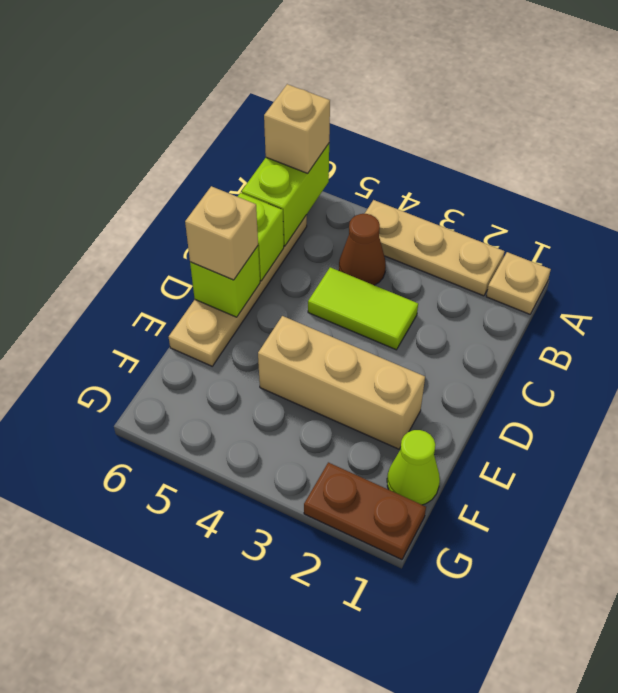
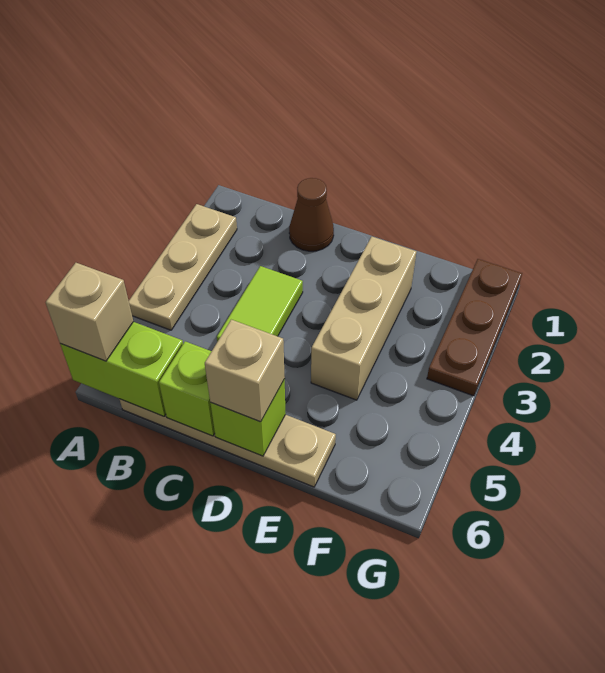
tan 1x1 plate [486,252,551,314] -> none
brown 1x1 cone [339,214,386,285] -> brown 1x1 cone moved to [289,178,334,251]
lime 1x1 cone [387,430,440,505] -> none
brown 1x2 plate [304,462,426,560] -> brown 1x3 plate [427,259,522,396]

